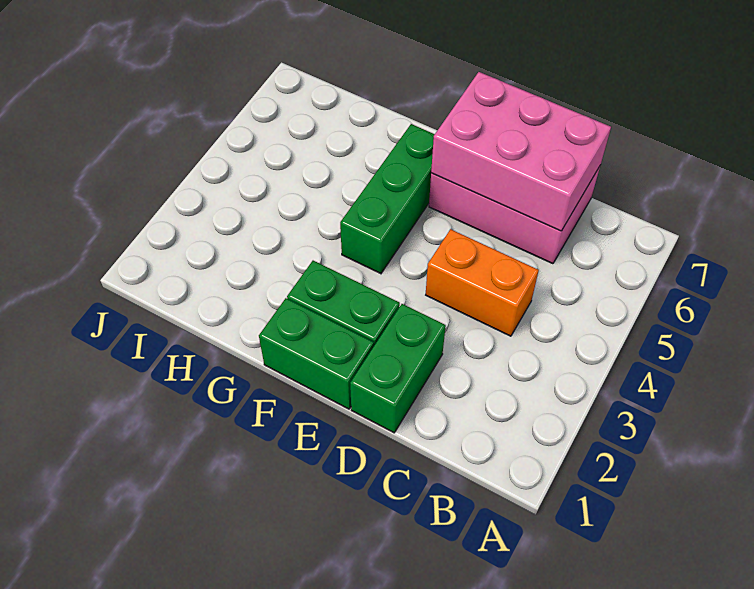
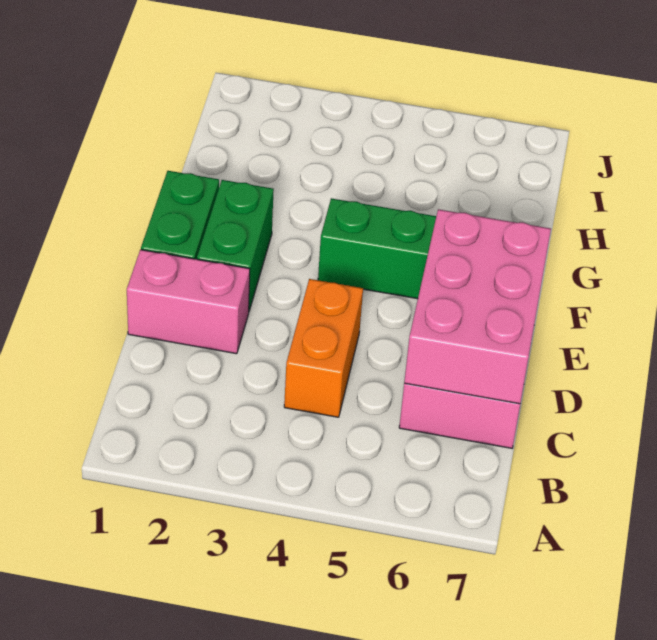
green 1x2 brick [350,304,446,433] -> pink 1x2 brick [127,250,250,354]

